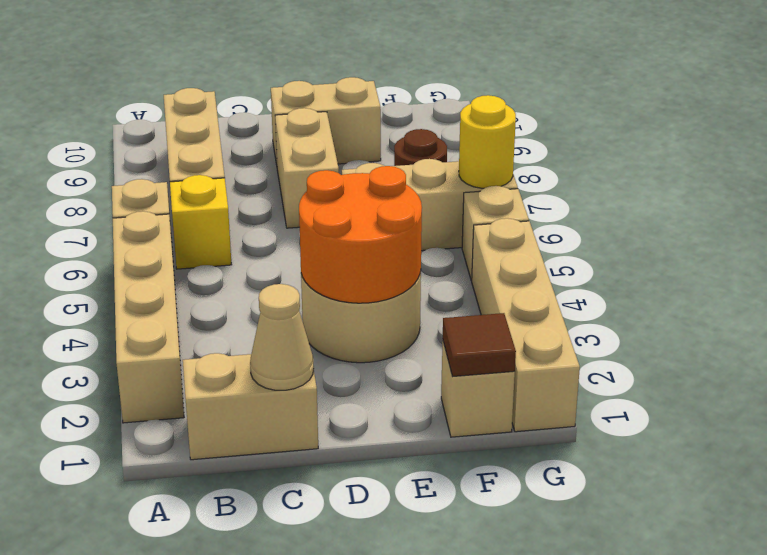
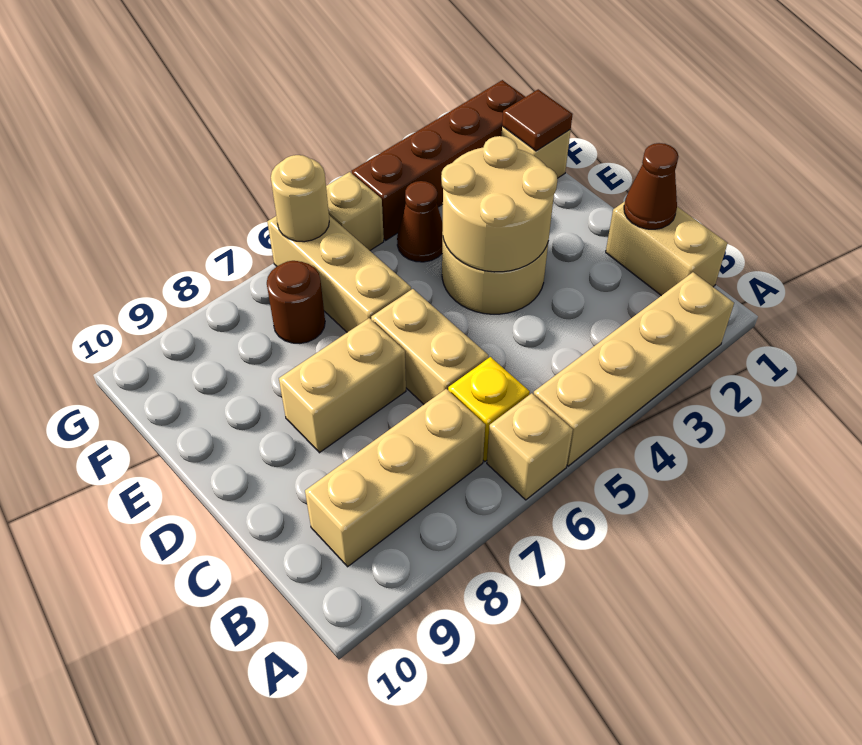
tan 1x1 cone [250,284,314,390] -> brown 1x1 cone [624,143,678,229]
orange 2x2 round brick [299,166,422,303] -> tan 2x2 round brick [441,136,557,272]
tan 1x2 brick [271,77,381,165] -> tan 1x2 brick moved to [371,289,488,404]
none -> brown 1x1 cone [397,181,443,262]
tan 1x4 brick [471,218,580,432] -> brown 1x4 brick [352,80,525,240]
yellow 1x1 round brick [459,95,516,188] -> tan 1x1 round brick [271,155,329,242]

